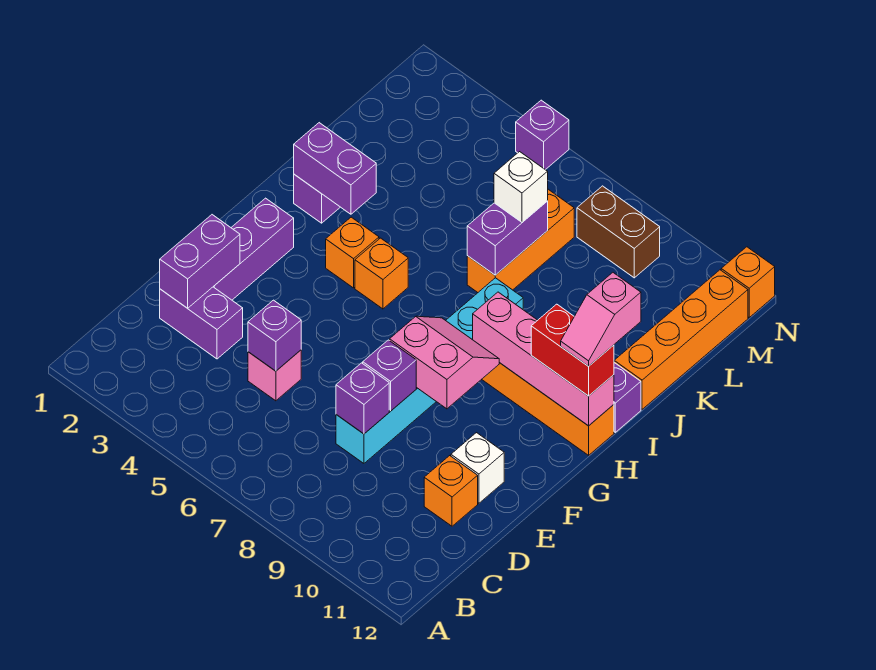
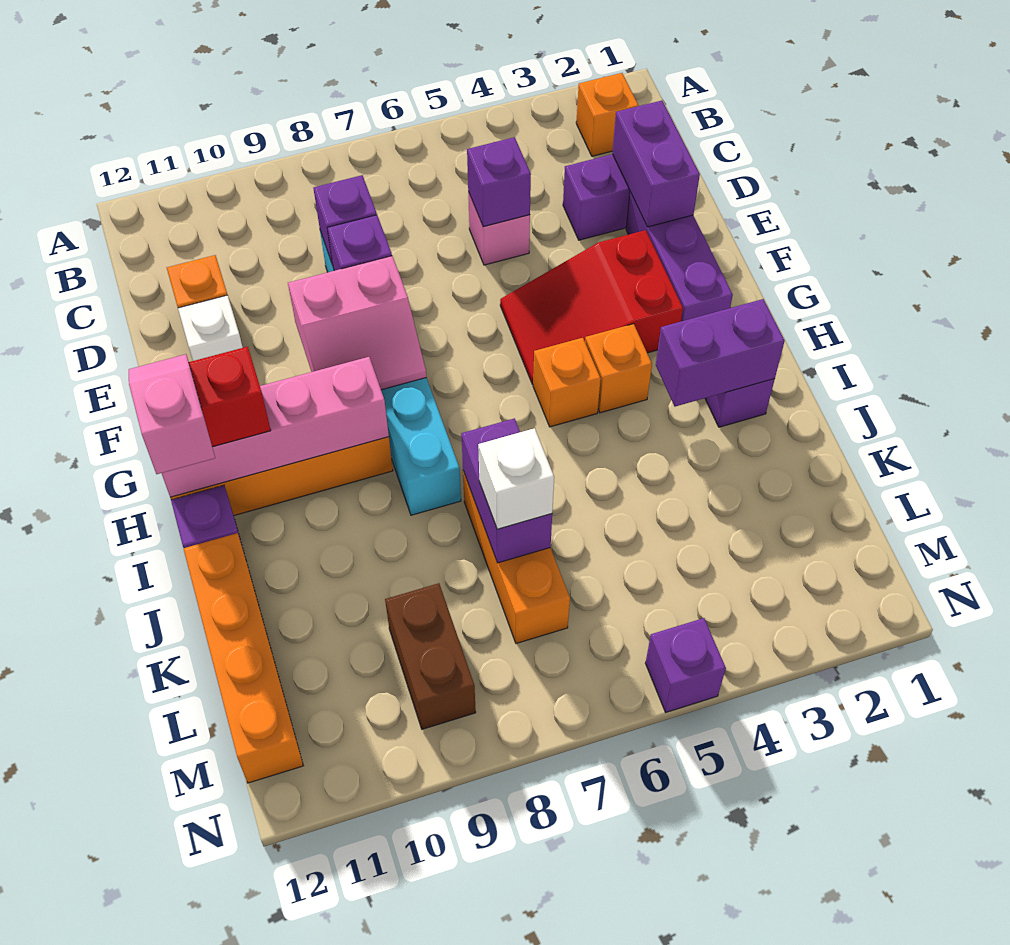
none -> red 2x3 slope [500,230,683,385]
brown 1x2 brick [577,186,660,278] -> brown 1x2 brick turned to [385,583,476,729]
orange 1x1 brick [721,247,775,317] -> orange 1x1 brick moved to [576,73,638,156]

